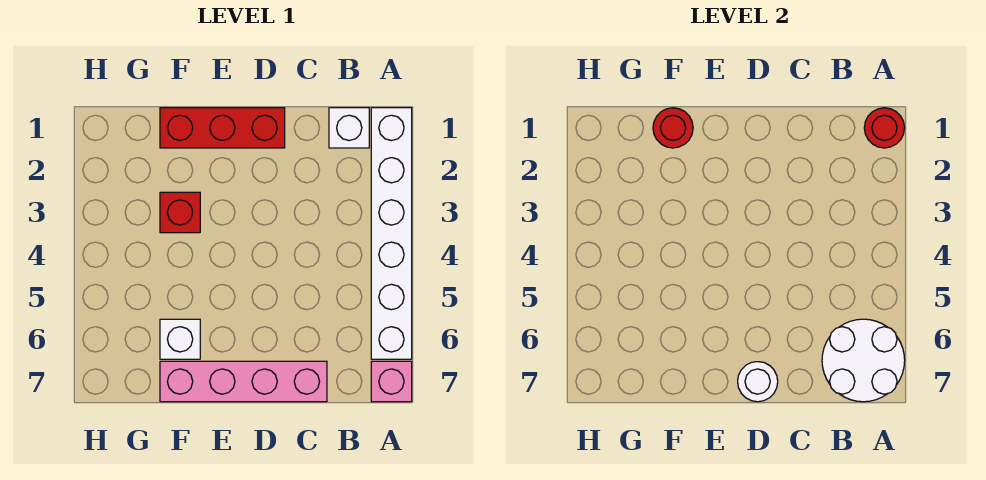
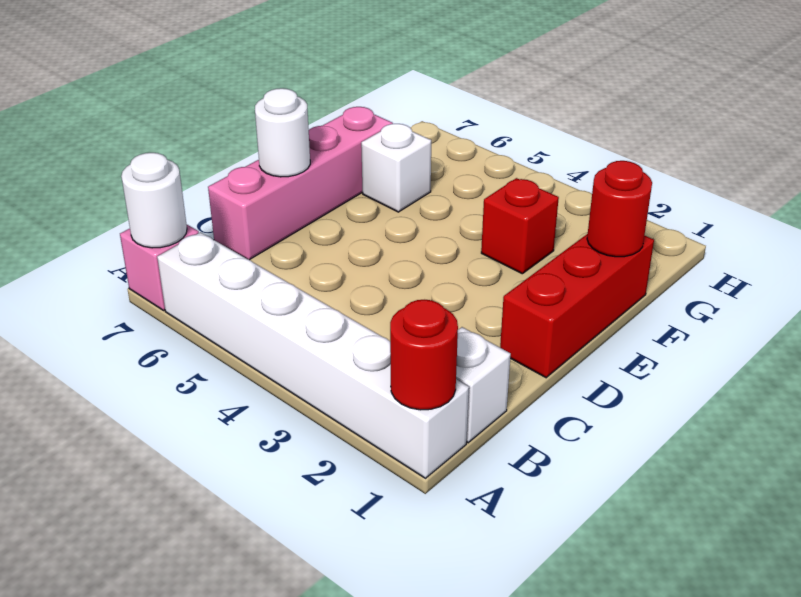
white 2x2 round brick [822,319,905,402] -> white 1x1 round brick [121,153,187,248]

